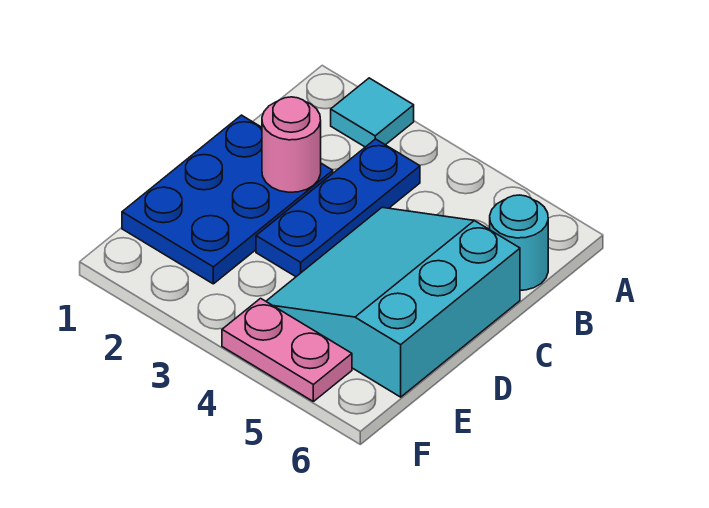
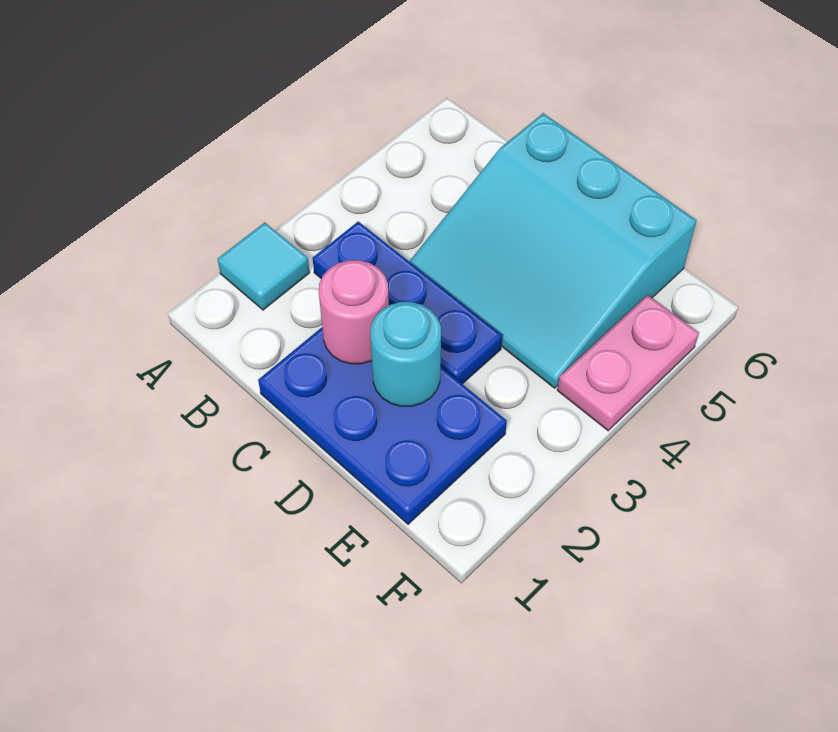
cyan 1x1 round brick [490,195,548,290] -> cyan 1x1 round brick moved to [371,302,441,406]

